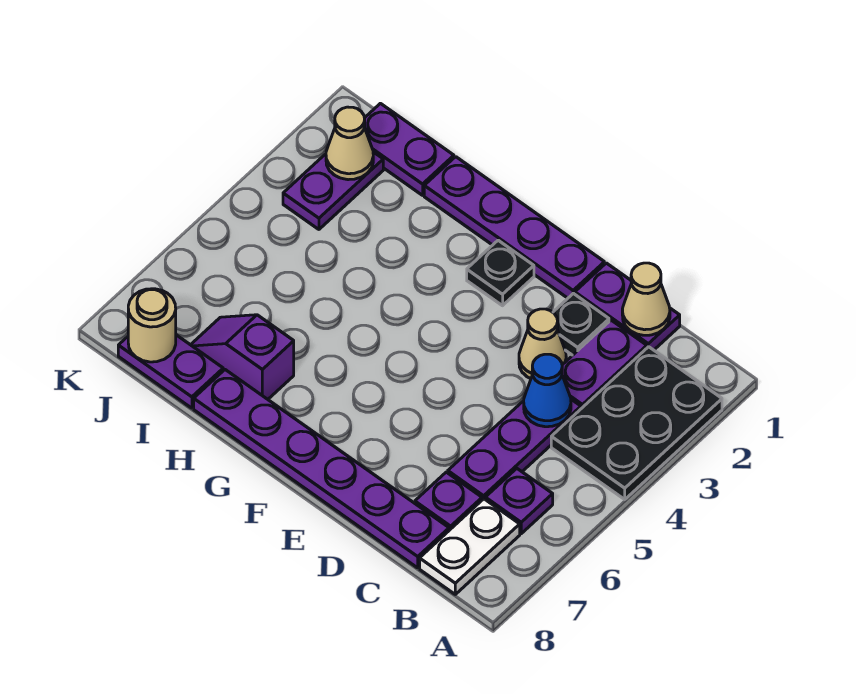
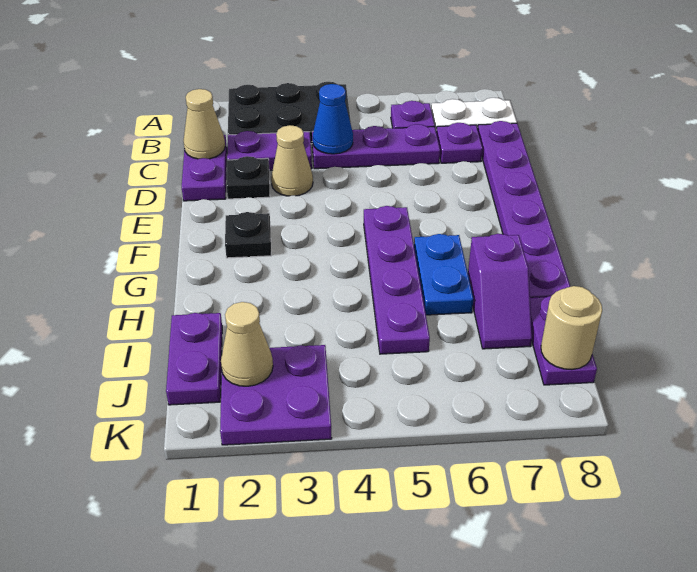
purple 1x4 plate [424,157,604,298] -> purple 1x4 plate moved to [364,206,430,354]
none -> blue 1x2 plate [414,234,473,315]
purple 1x2 plate [283,152,383,229] -> purple 2x2 plate [220,345,332,445]

